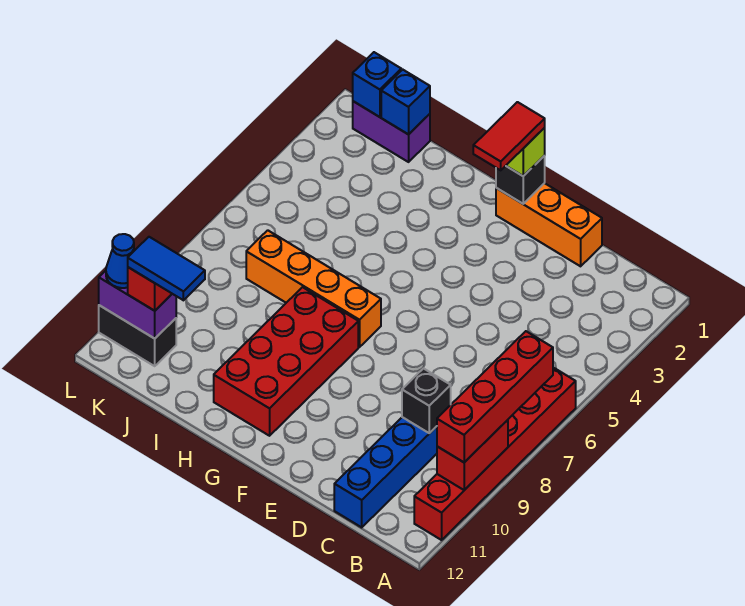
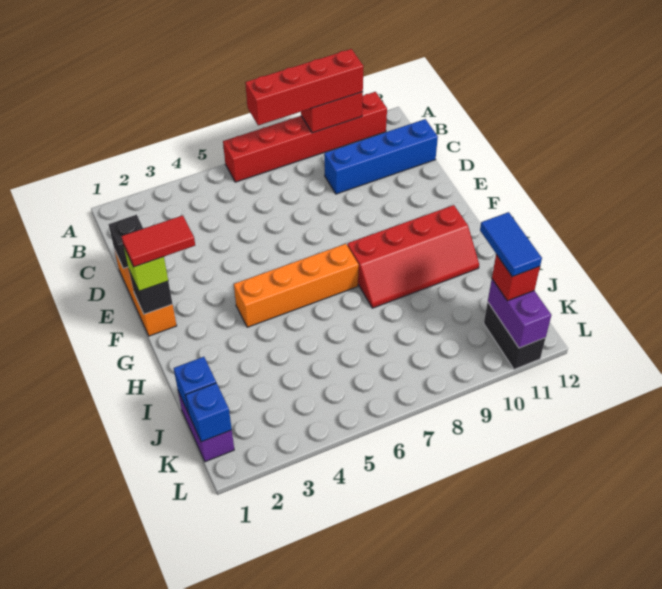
black 1x1 brick [402,369,451,433] -> black 1x1 brick moved to [108,215,143,268]
orange 1x4 brick [246,230,381,347] -> orange 1x4 brick turned to [234,244,359,327]
red 2x4 brick [214,287,358,436] -> red 2x4 slope [347,205,479,308]
blue 1x1 cone [106,234,134,288] -> none

